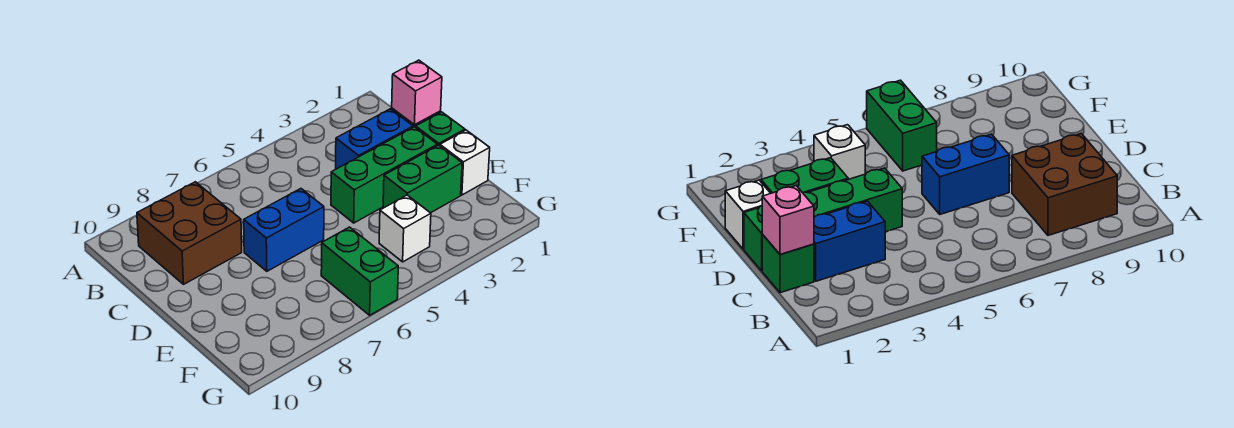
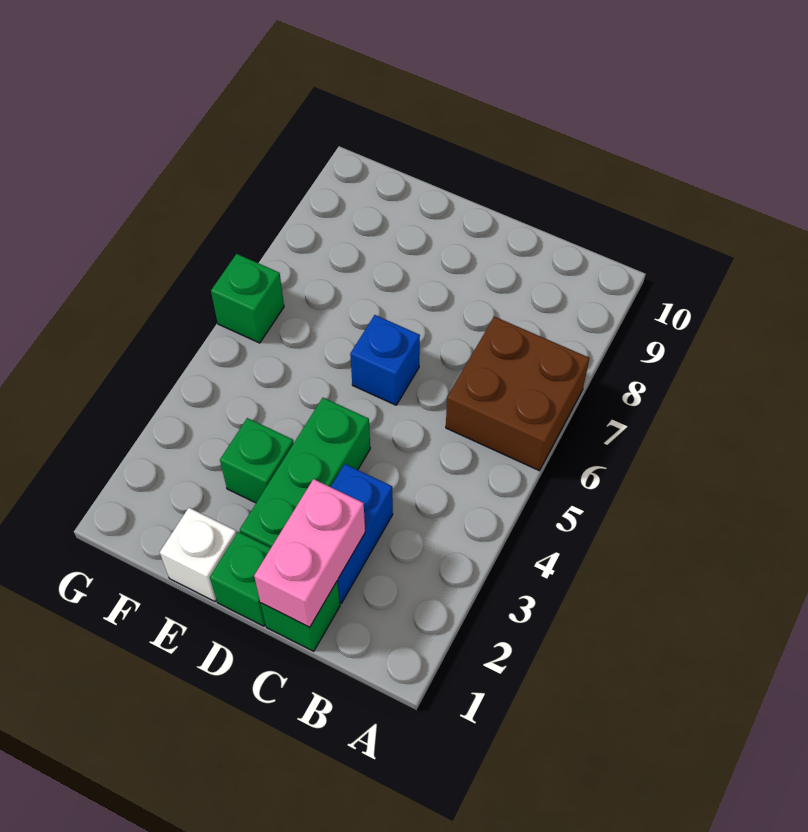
brown 2x2 brick [137,182,242,284] -> brown 2x2 brick moved to [446,317,589,471]
pink 1x1 brick [392,60,442,125] -> pink 1x2 brick [254,479,365,627]
blue 1x2 brick [244,189,324,271] -> blue 1x1 brick [350,315,420,405]
green 1x2 brick [383,145,462,213] -> green 1x1 brick [220,418,294,503]
white 1x1 brick [379,195,431,262] -> none
green 1x2 brick [321,227,398,315] -> green 1x1 brick [211,254,284,343]

